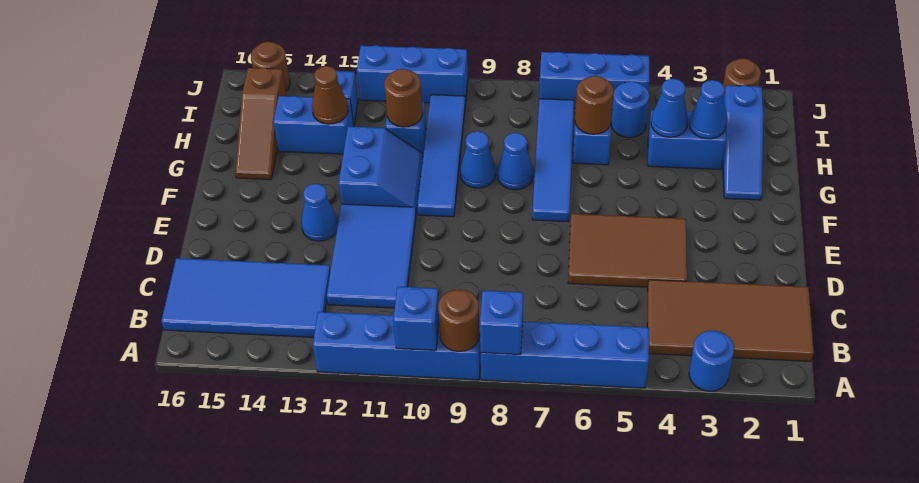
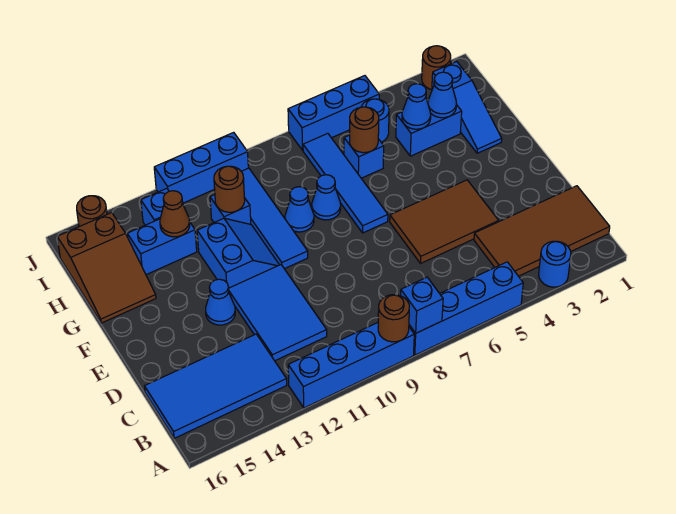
blue 1x1 brick [393,287,439,350] -> none
brown 1x3 slope [235,68,287,180] -> brown 2x3 slope [57,213,156,323]

